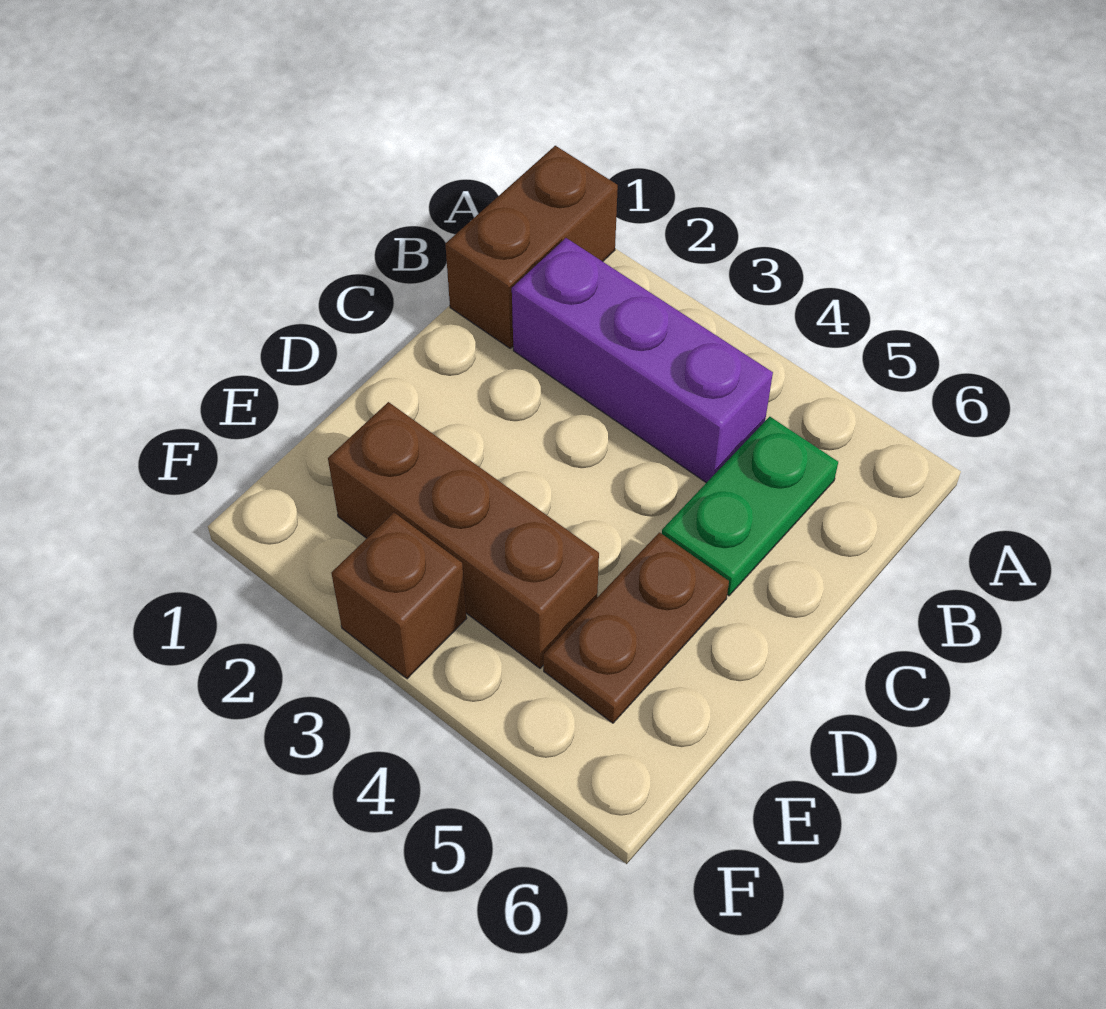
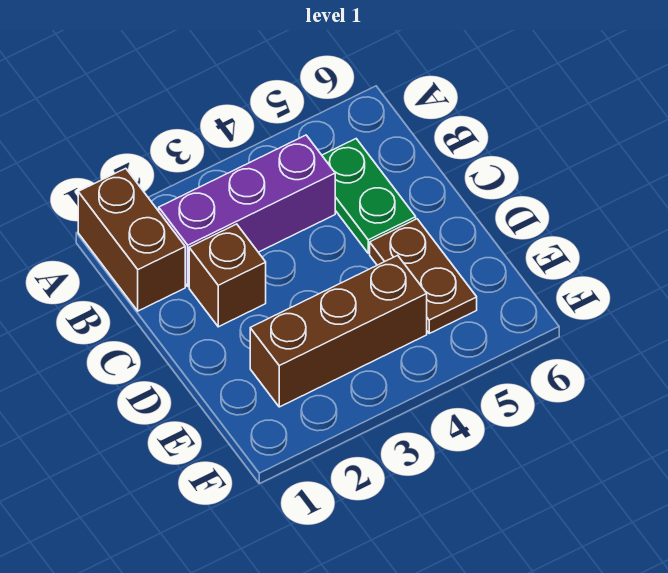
brown 1x1 brick [331,513,467,679] -> brown 1x1 brick moved to [189,224,266,327]

